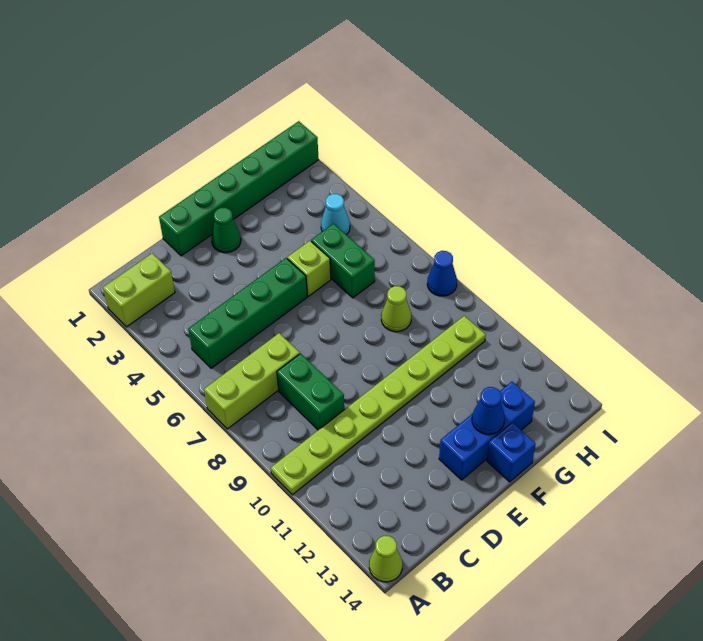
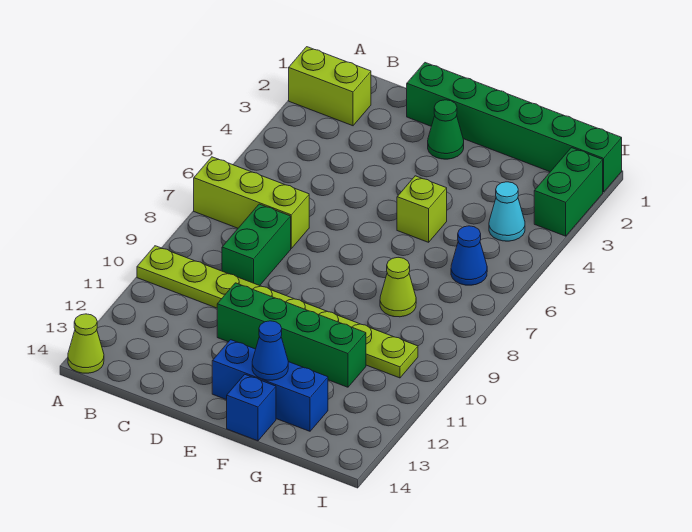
green 1x4 brick [188,258,307,368] -> green 1x4 brick moved to [217,283,366,387]
green 1x2 brick [311,224,375,298] -> green 1x2 brick moved to [534,148,603,236]
blue 1x1 cone [427,251,457,296] -> blue 1x1 cone moved to [451,226,487,285]

